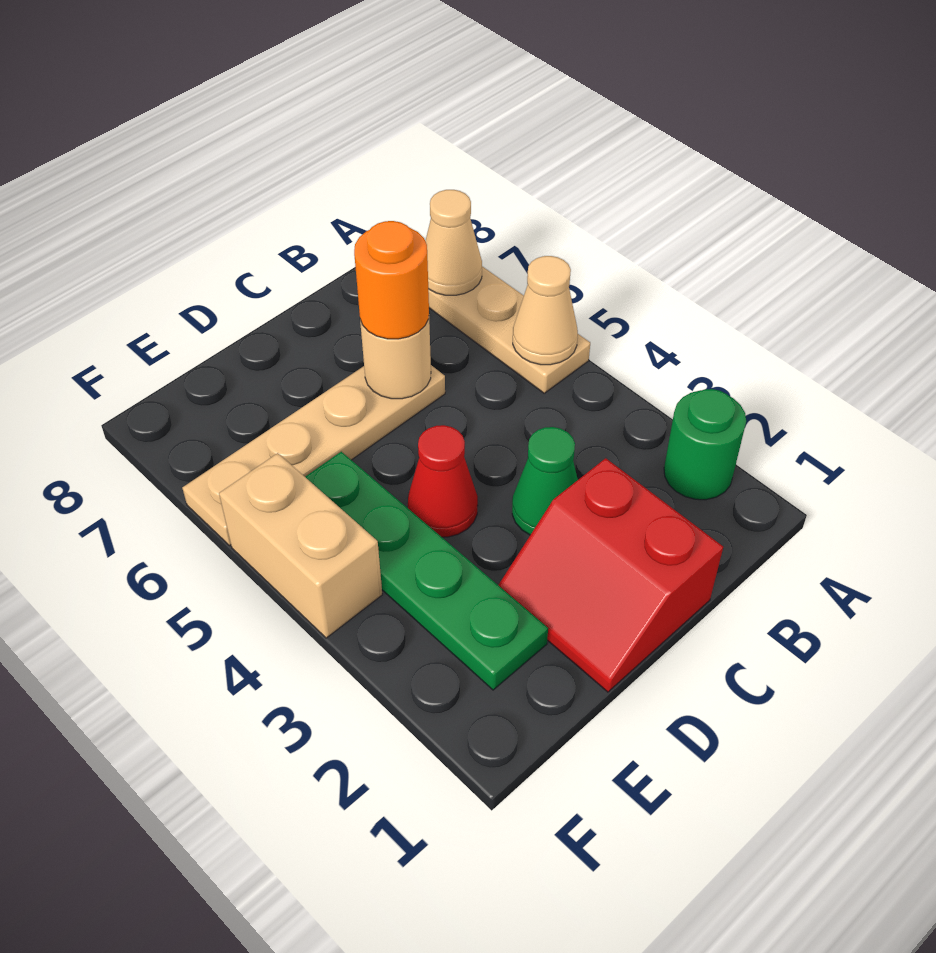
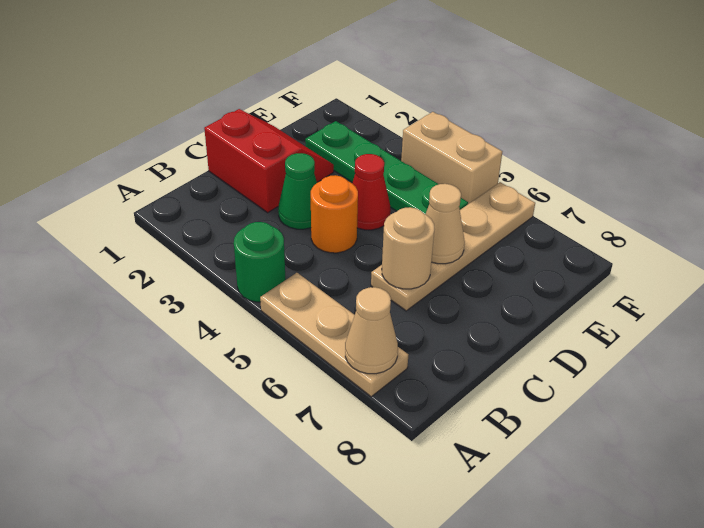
green 1x1 round brick [664,389,746,500] -> green 1x1 round brick moved to [234,222,286,302]
tan 1x1 cone [513,256,578,365] -> tan 1x1 cone moved to [426,184,465,264]
orange 1x1 round brick [354,221,429,339] -> orange 1x1 round brick moved to [311,175,358,253]

